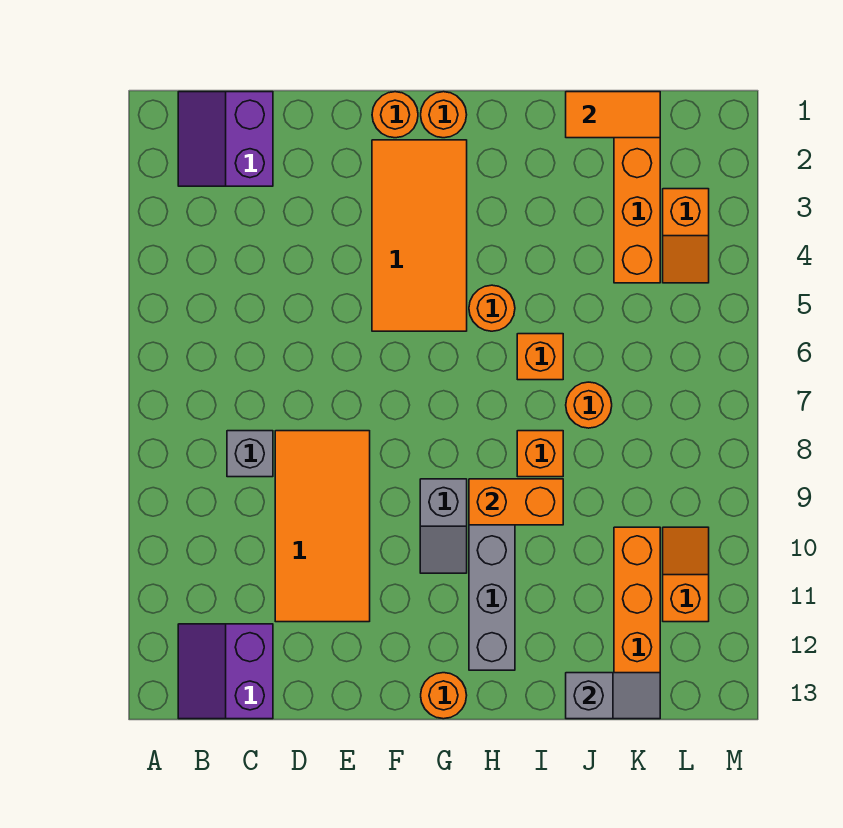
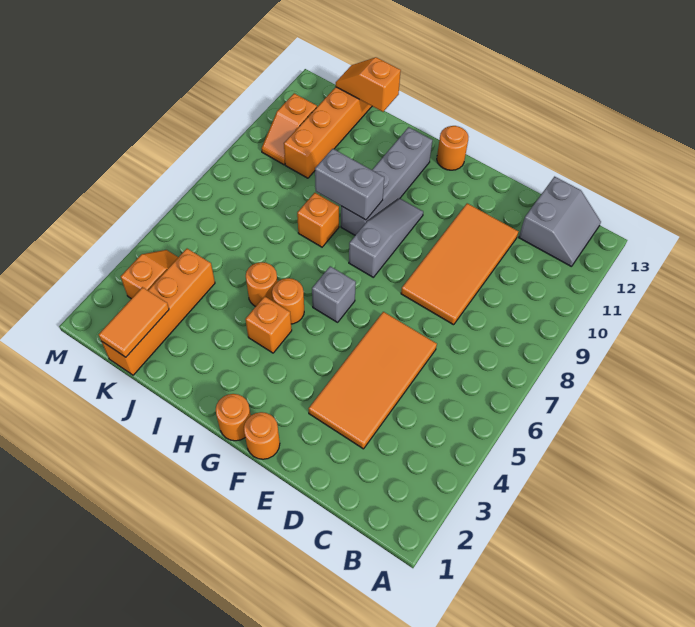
purple 2x2 slope [178,92,273,186] -> none
purple 2x2 slope [178,624,273,719] -> grey 2x2 slope [519,177,601,267]
grey 1x1 brick [227,431,273,477] -> grey 1x1 brick moved to [312,266,356,322]
orange 2x4 tile [372,140,467,331] -> orange 2x4 tile moved to [309,312,437,449]
grey 1x2 slope [420,479,467,573] -> grey 1x3 slope [349,198,423,277]
orange 1x2 brick [469,479,563,525] -> grey 1x2 brick [315,149,384,220]
orange 1x1 brick [517,334,563,380] -> orange 1x1 brick moved to [245,296,292,353]
orange 1x2 tile [566,92,660,138] -> orange 1x2 tile turned to [98,287,169,357]
orange 1x1 round brick [566,382,612,428] -> orange 1x1 round brick moved to [246,262,277,306]
grey 1x2 slope [566,673,660,719] -> orange 1x2 slope [336,57,401,112]

